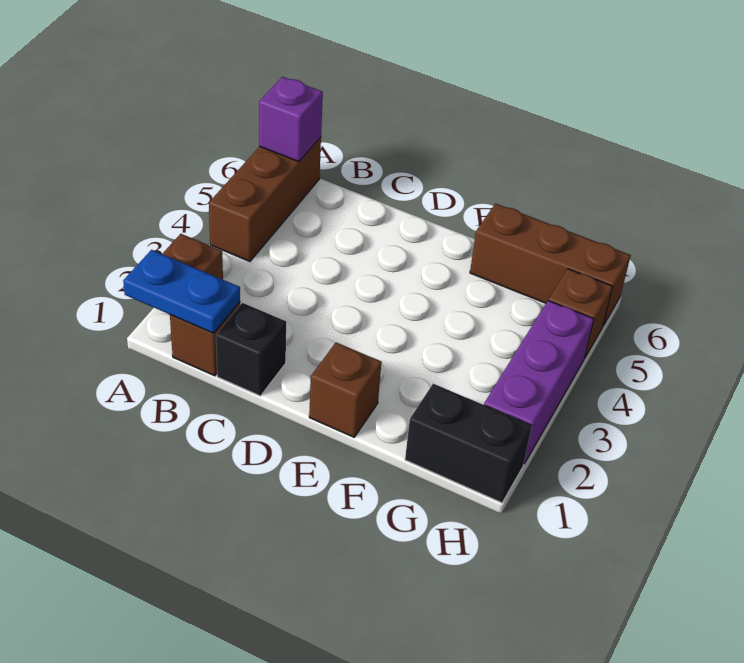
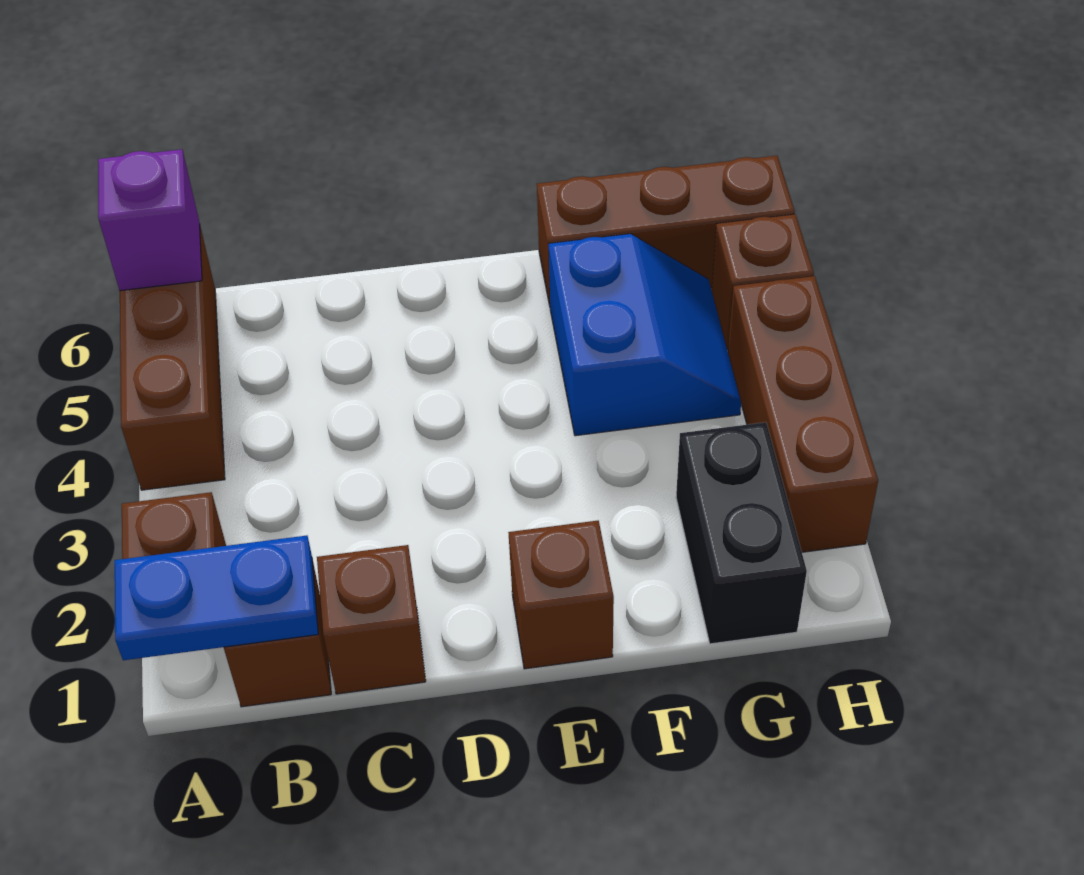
black 1x1 brick [216,303,286,396] -> brown 1x1 brick [317,545,426,694]
none -> blue 2x2 slope [549,234,741,436]
black 1x2 brick [405,384,532,503] -> black 1x2 brick turned to [676,422,807,644]
purple 1x3 brick [484,300,594,464] -> brown 1x3 brick [728,276,878,552]

